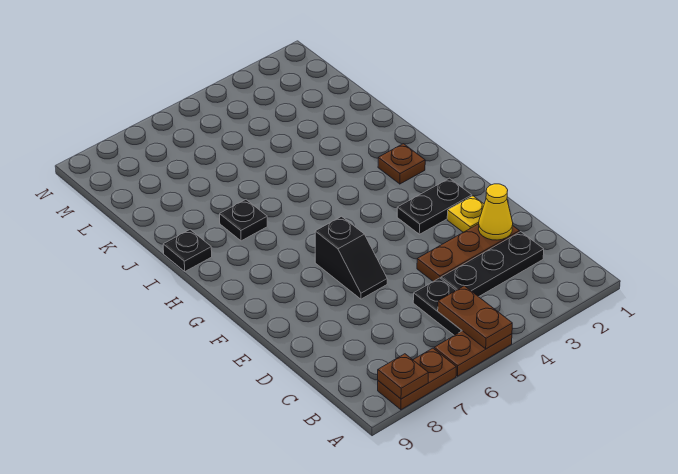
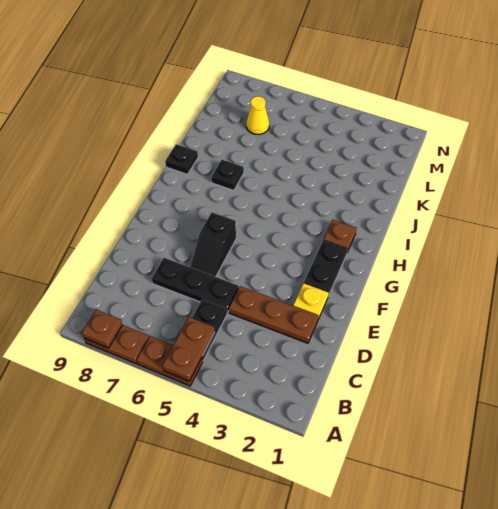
black 1x3 plate [441,232,544,297] -> black 1x3 plate moved to [152,258,239,313]
yellow 1x1 cone [478,184,513,240] -> yellow 1x1 cone moved to [246,96,269,134]
black 1x2 plate [397,178,472,234] -> black 1x2 plate turned to [304,240,348,296]

